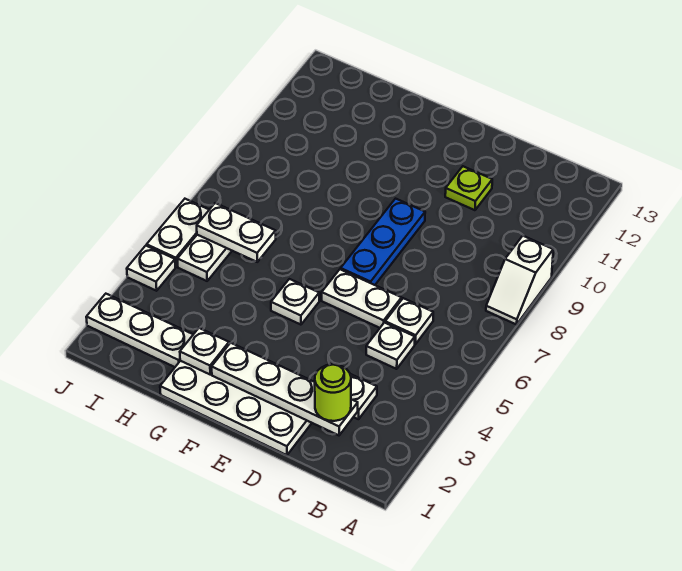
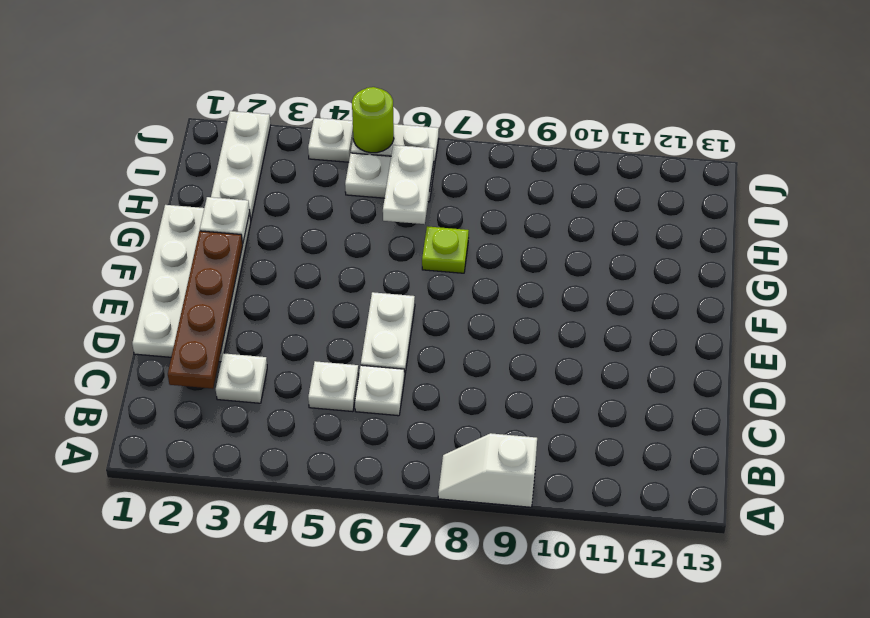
white 1x4 plate [212,343,358,435] -> brown 1x4 plate [168,231,243,389]
lime 1x1 round brick [315,364,351,421] -> lime 1x1 round brick moved to [352,87,394,153]
lime 1x1 plate [445,166,492,210] -> lime 1x1 plate moved to [422,226,469,273]
blue 1x3 plate [341,199,425,285] -> none
white 1x1 plate [271,279,319,325] -> none

